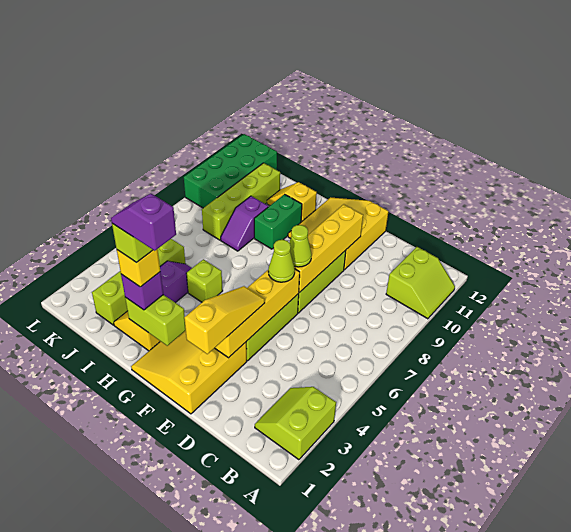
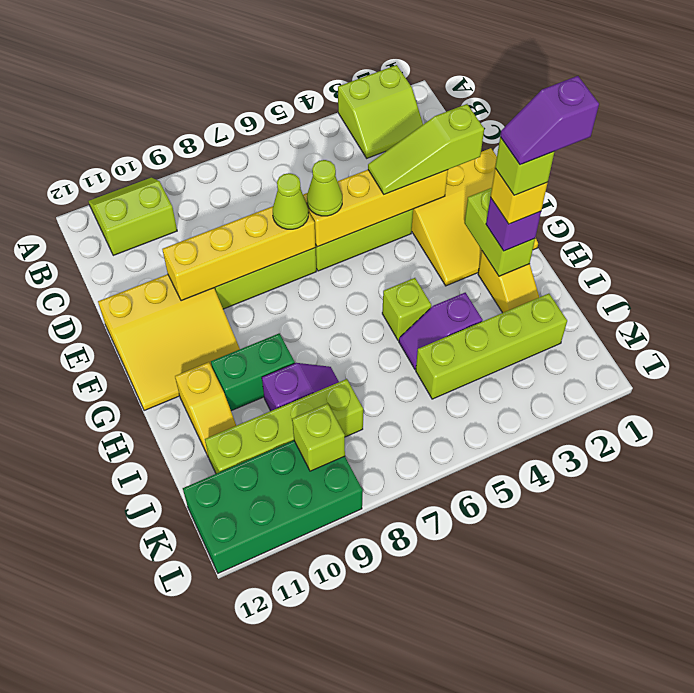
yellow 1x3 slope [184,286,265,354] -> lime 1x3 slope [368,104,484,194]
purple 1x2 slope [111,194,176,251] -> purple 1x2 slope turned to [500,76,599,165]
none -> lime 1x1 brick [292,403,345,471]

